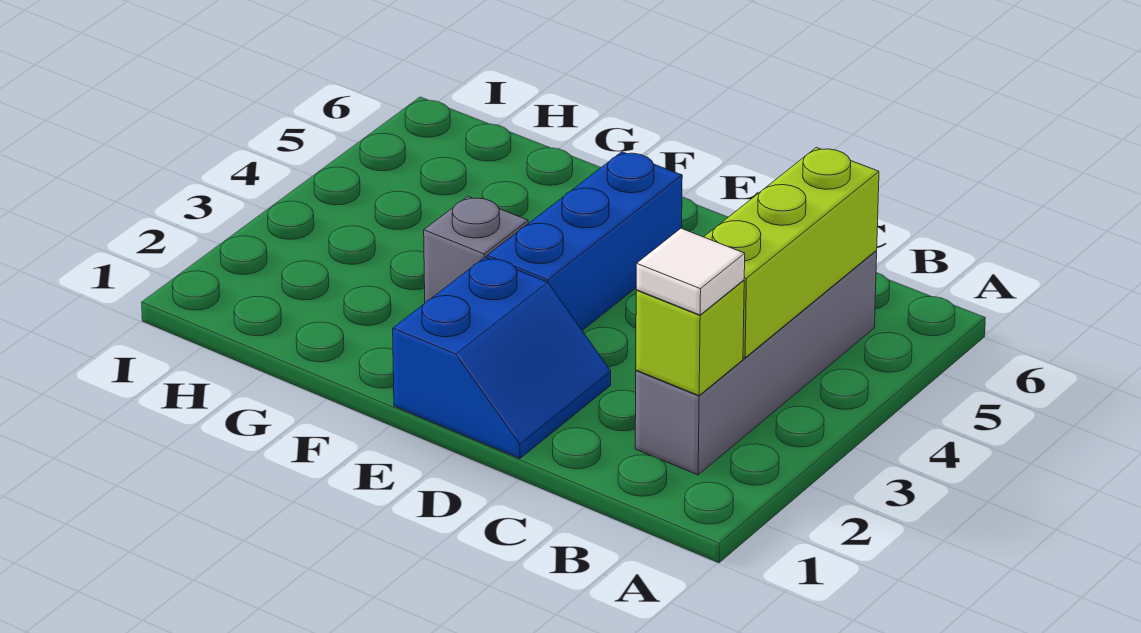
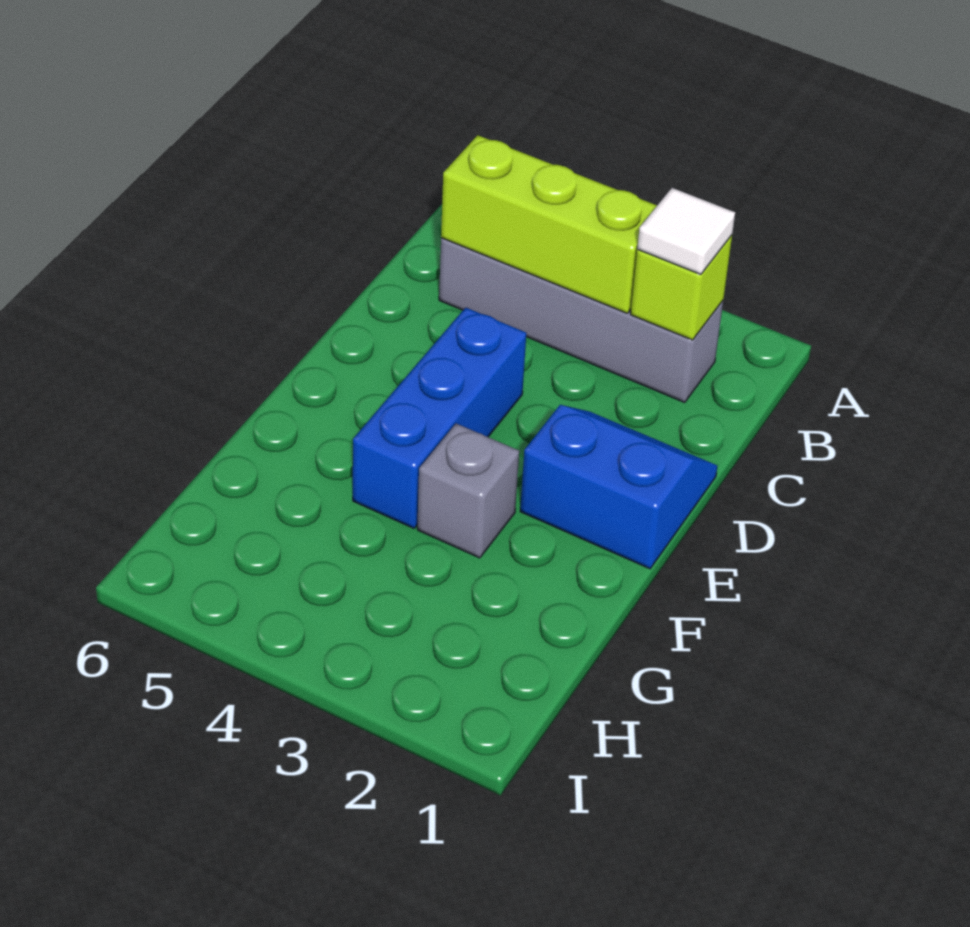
blue 1x3 brick [487,152,682,330] -> blue 1x3 brick turned to [353,308,526,528]

